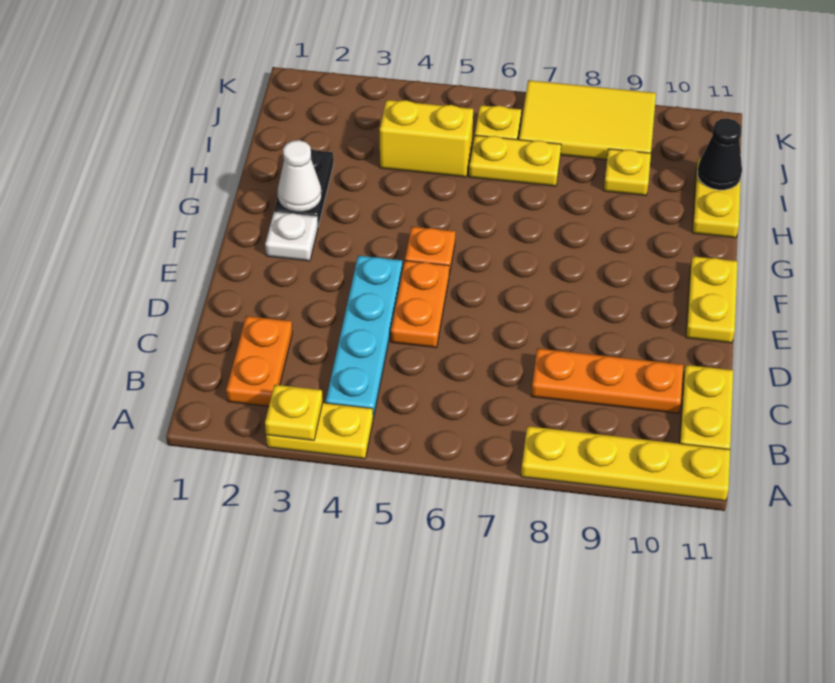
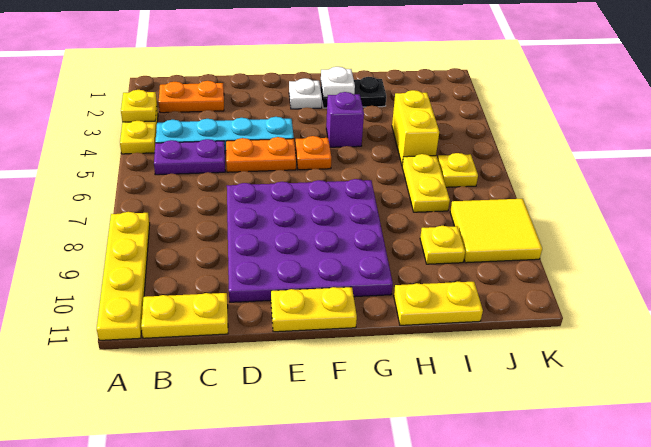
none -> purple 1x2 plate [154,139,225,175]
orange 1x3 plate [531,348,683,413] -> none
none -> purple 4x4 plate [227,179,393,302]
white 1x1 cone [278,140,322,212] -> white 1x1 plate [321,67,355,97]
none -> purple 1x1 brick [326,92,364,147]
black 1x1 cone [697,119,742,190] -> none
yellow 2x3 tile [519,80,656,160] -> yellow 2x2 tile [450,199,542,263]

